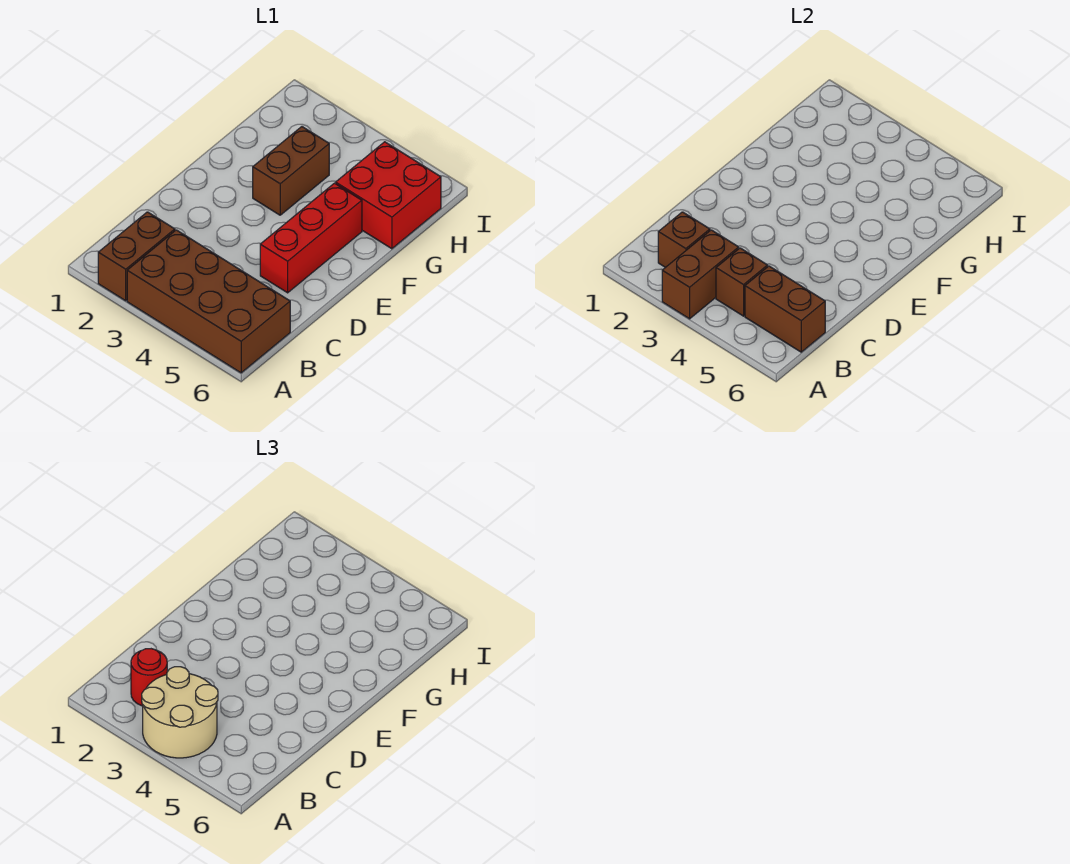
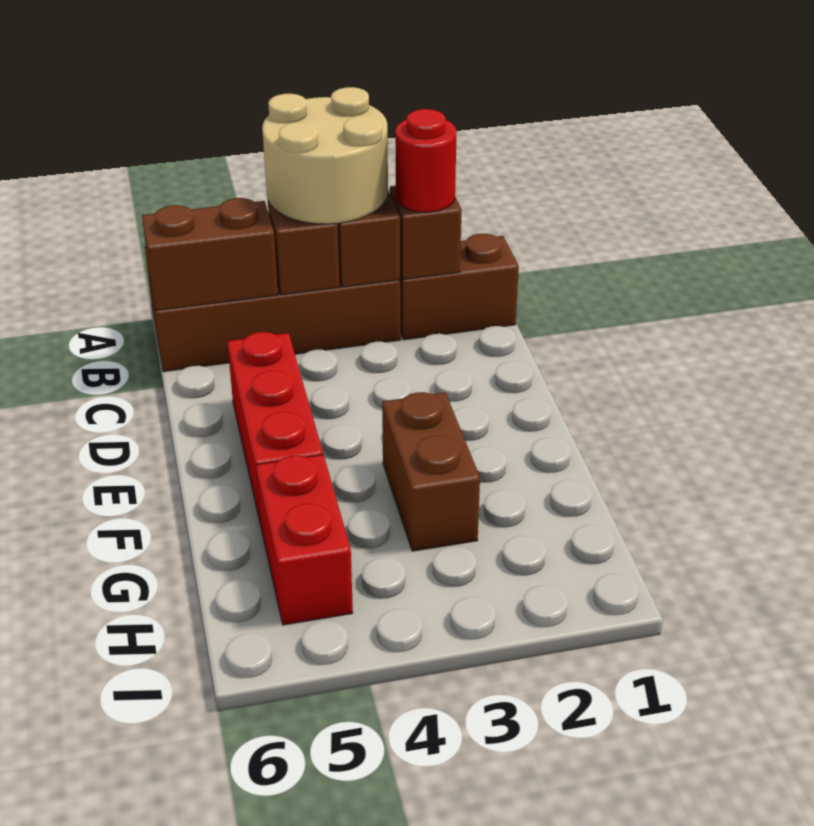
brown 1x2 brick [98,212,175,301] -> brown 1x2 brick turned to [400,234,519,340]
red 2x2 brick [336,142,441,249] -> red 1x2 brick [256,455,353,625]

